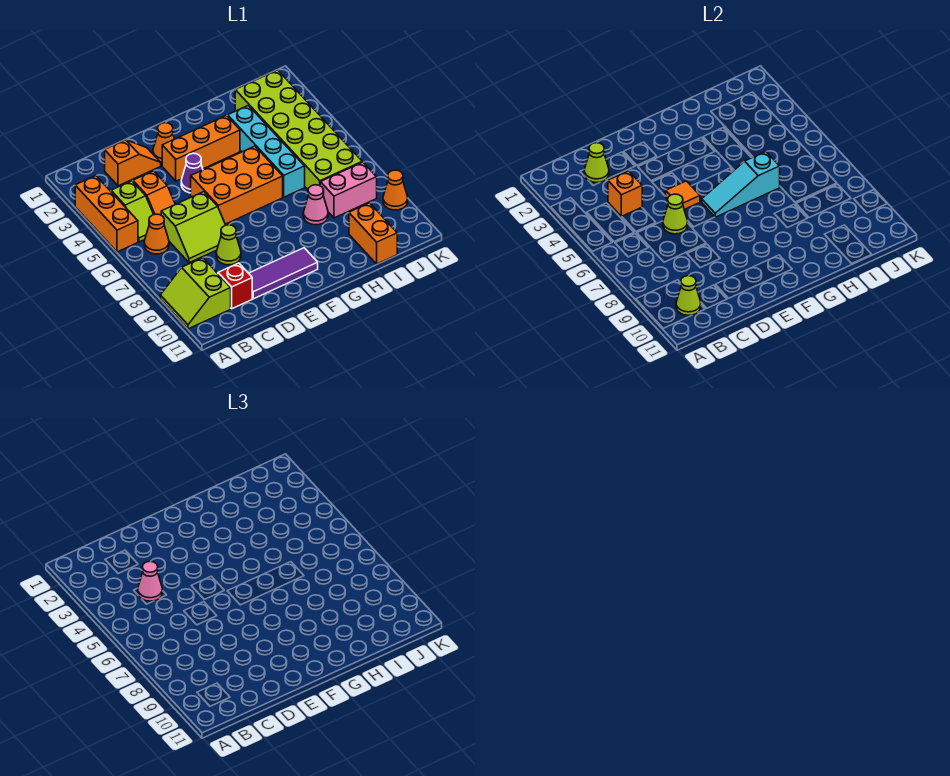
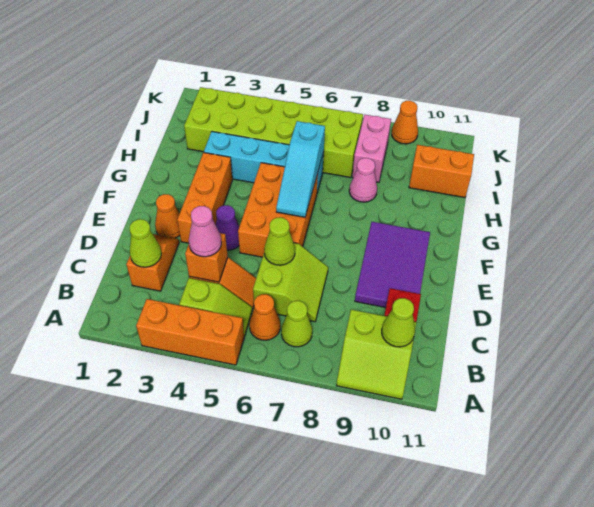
lime 1x1 cone [216,225,241,265] -> lime 1x1 cone moved to [281,301,312,347]
purple 1x3 tile [249,248,318,299] -> purple 2x3 tile [355,222,430,307]
orange 1x1 tile [666,181,700,210] -> none

